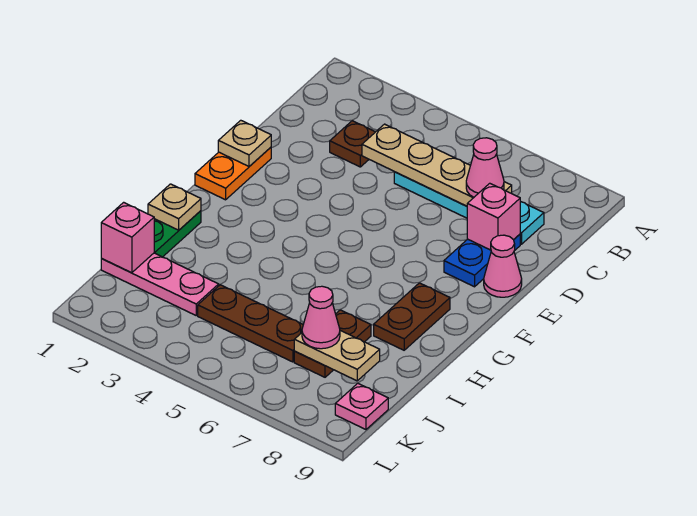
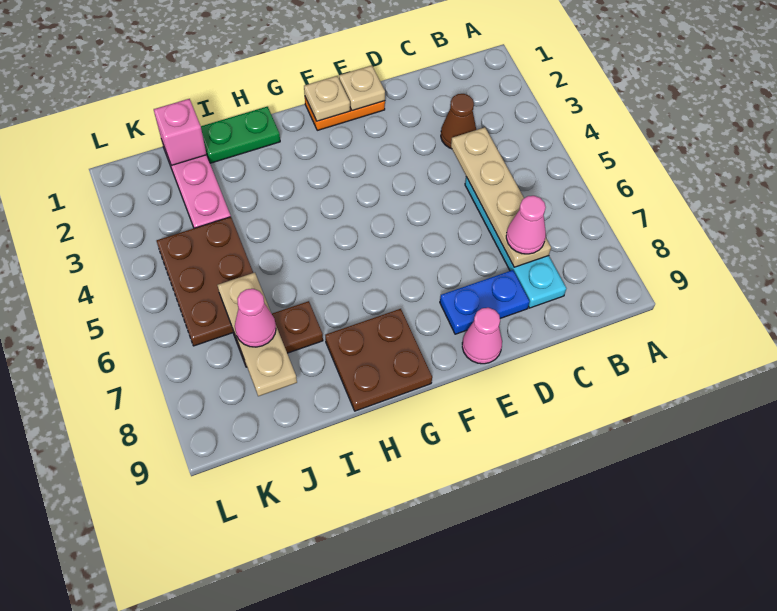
brown 1x1 plate [330,121,375,167] -> brown 1x1 cone [441,94,476,149]
pink 1x1 brick [467,183,520,250] -> none
brown 1x2 plate [374,283,450,350] -> brown 2x2 plate [325,309,432,411]
tan 1x1 plate [148,184,201,230] -> tan 1x1 plate moved to [304,76,350,121]
brown 1x3 plate [198,285,303,362] -> brown 2x3 plate [157,217,253,346]
tan 1x2 plate [294,330,380,381] -> tan 1x3 plate [217,273,297,396]
pink 1x1 plate [335,383,388,429] -> none

